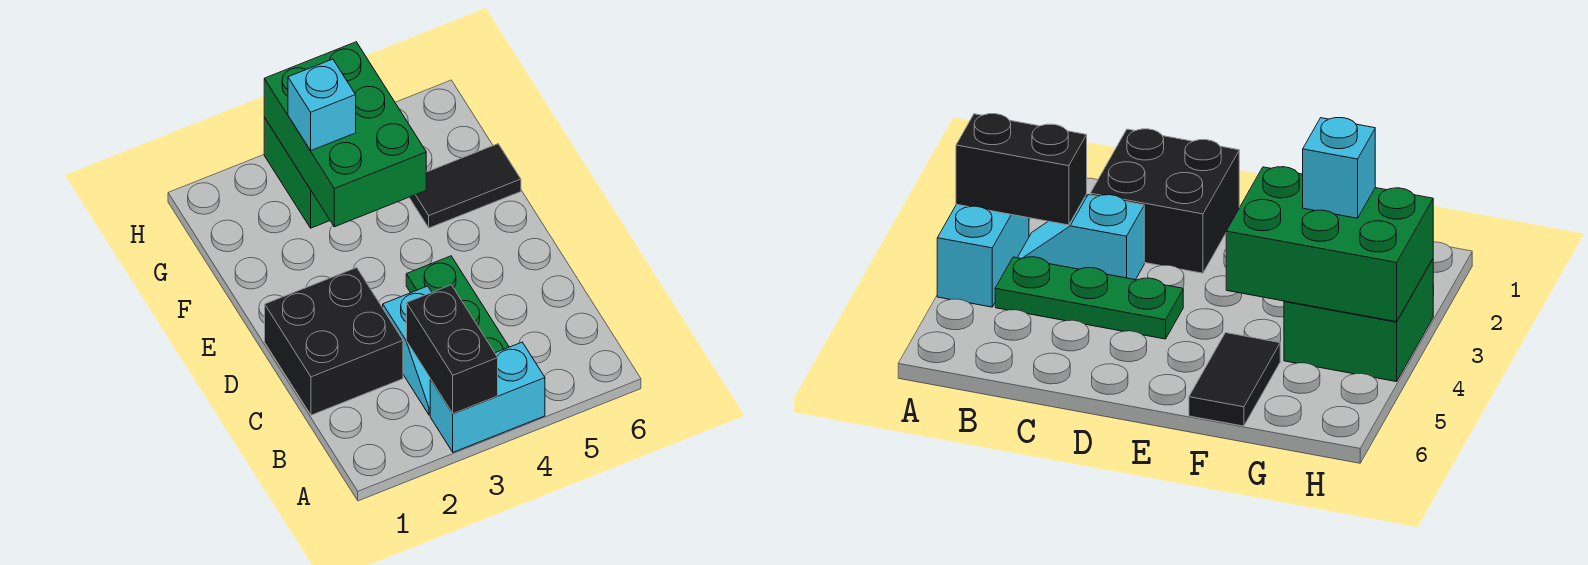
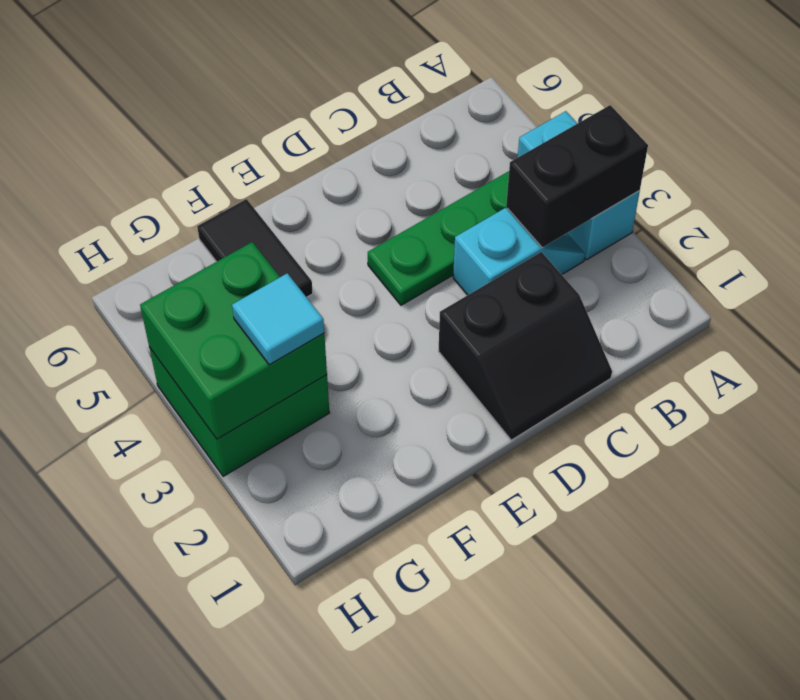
black 2x2 brick [265,268,403,415] -> black 2x2 slope [439,252,612,440]
green 2x3 brick [264,42,426,227] -> green 2x2 brick [140,242,327,439]
cyan 1x1 brick [288,59,356,151] -> cyan 1x1 tile [232,273,324,365]

